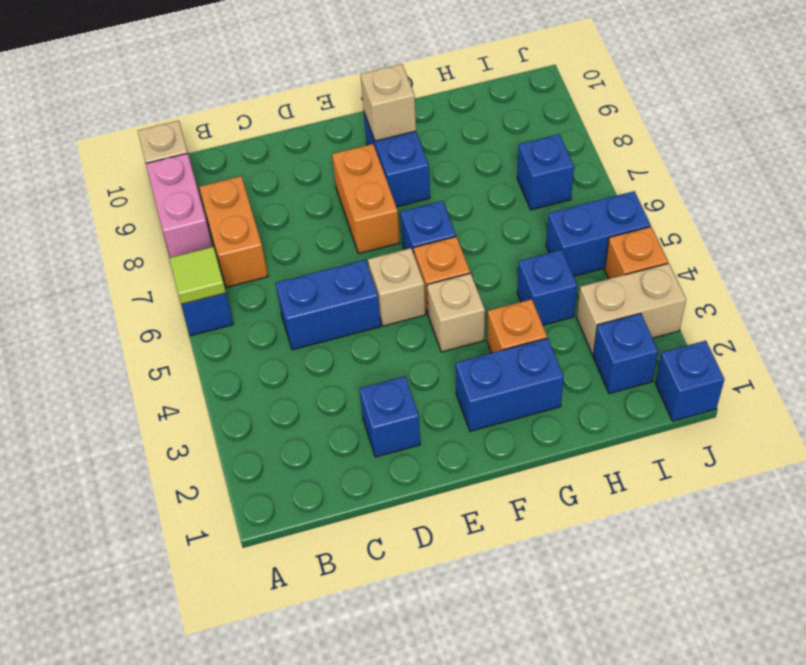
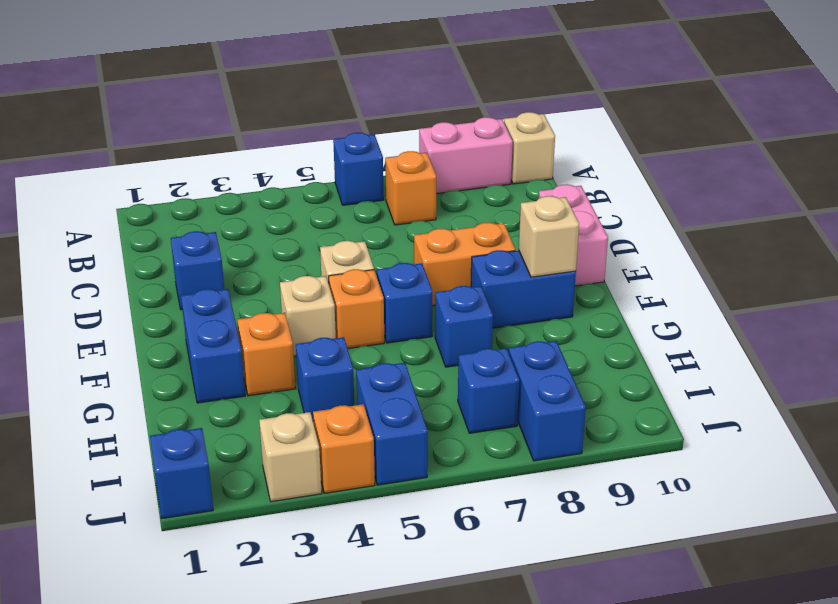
lime 1x1 tile [169,247,226,305] -> none
orange 1x2 brick [199,176,268,287] -> orange 1x1 brick [385,151,436,225]
blue 1x2 brick [276,260,381,350] -> blue 1x2 brick moved to [509,341,586,461]
none -> pink 1x2 brick [539,184,608,286]
blue 1x1 brick [593,314,658,393] -> blue 1x1 brick moved to [435,286,493,367]
tan 1x2 brick [577,263,686,354] -> tan 1x1 brick [259,412,322,502]

